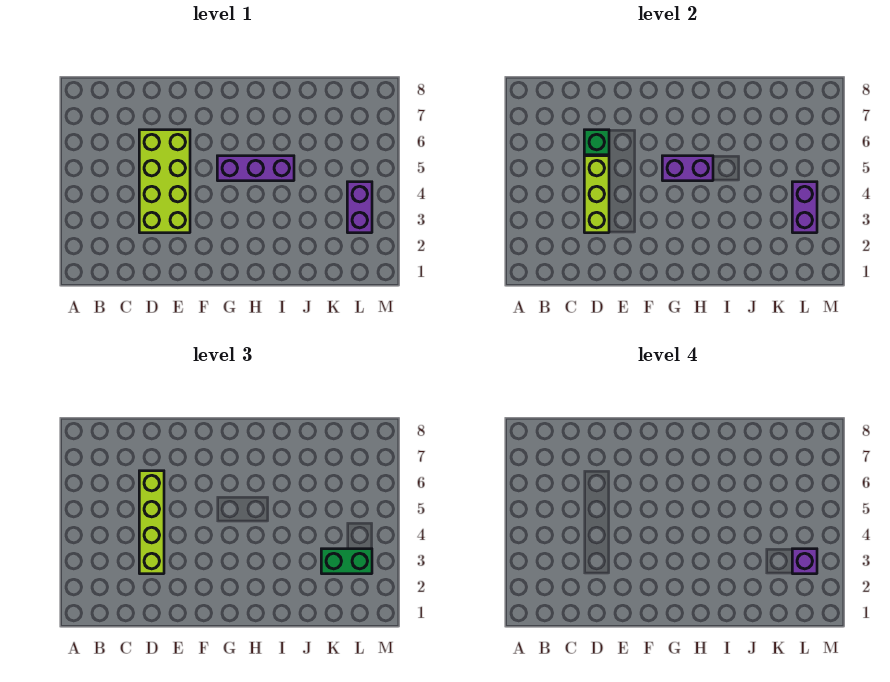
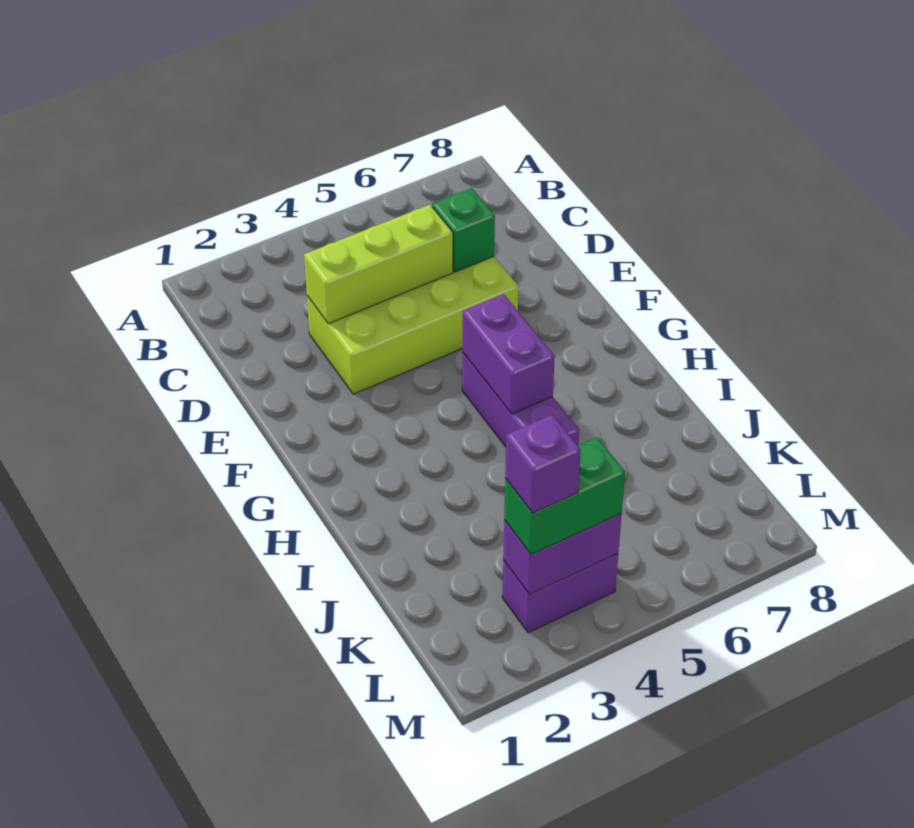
lime 1x4 brick [139,471,164,574] -> none
green 1x2 brick [321,549,372,574] -> green 1x2 brick turned to [504,437,625,555]

